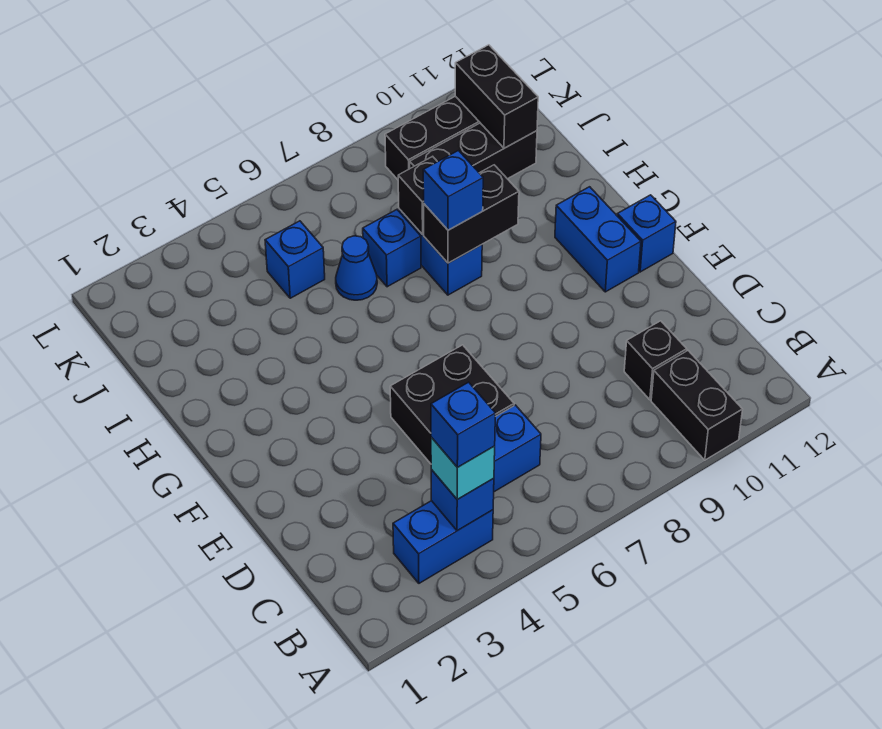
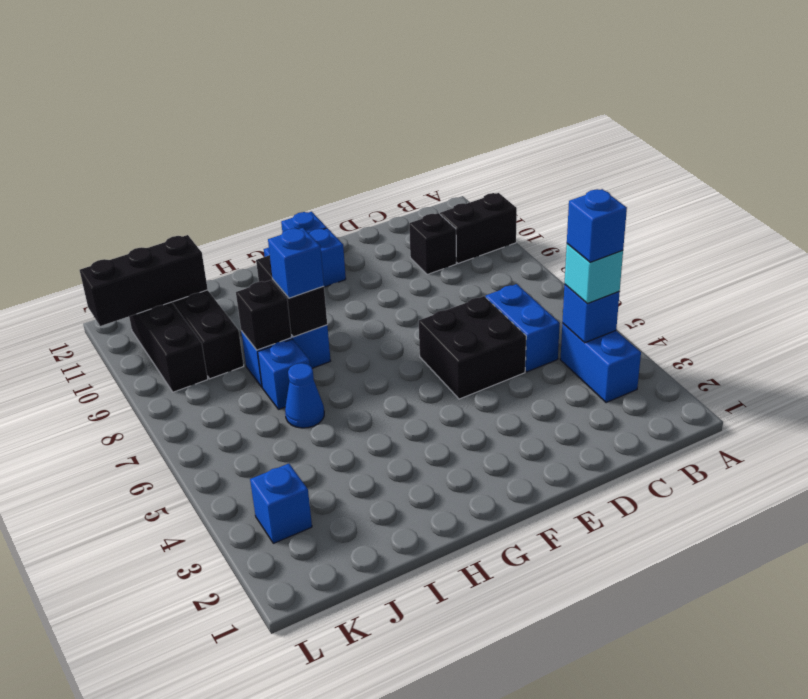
blue 1x1 brick [265,221,325,298] -> blue 1x1 brick moved to [250,464,312,543]
black 1x2 brick [455,45,538,148] -> black 1x3 brick [80,235,208,326]

